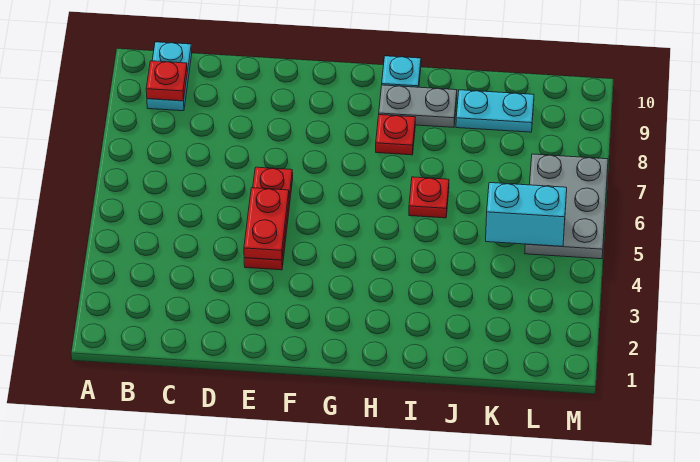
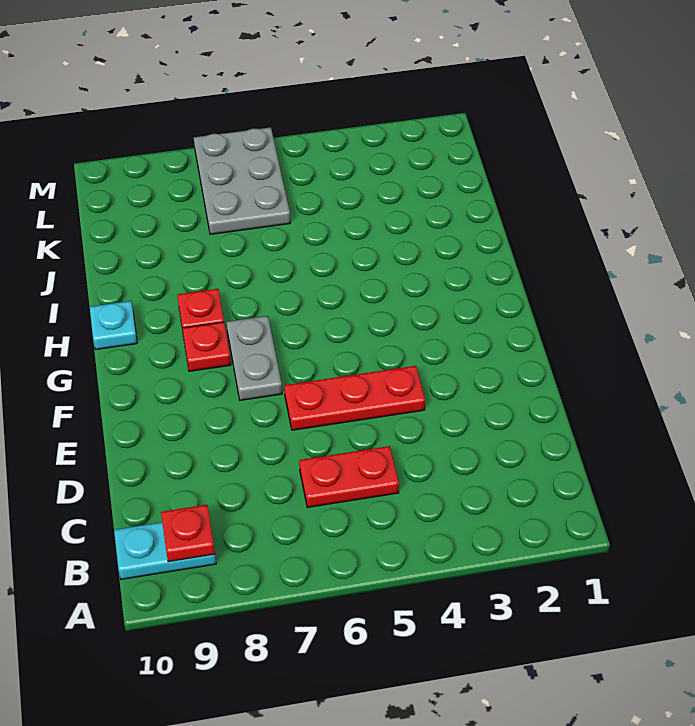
red 1x2 plate [244,188,289,260] -> red 1x2 plate moved to [299,446,399,508]
grey 1x2 plate [379,85,457,127] -> grey 1x2 plate moved to [226,316,282,400]
red 1x1 plate [409,177,449,218] -> red 1x1 plate moved to [182,322,231,371]
cyan 1x2 plate [456,90,534,132] -> none
cyan 1x2 brick [486,183,567,246] -> none
grey 2x3 plate [525,154,608,259] -> grey 2x3 plate turned to [194,127,290,234]

